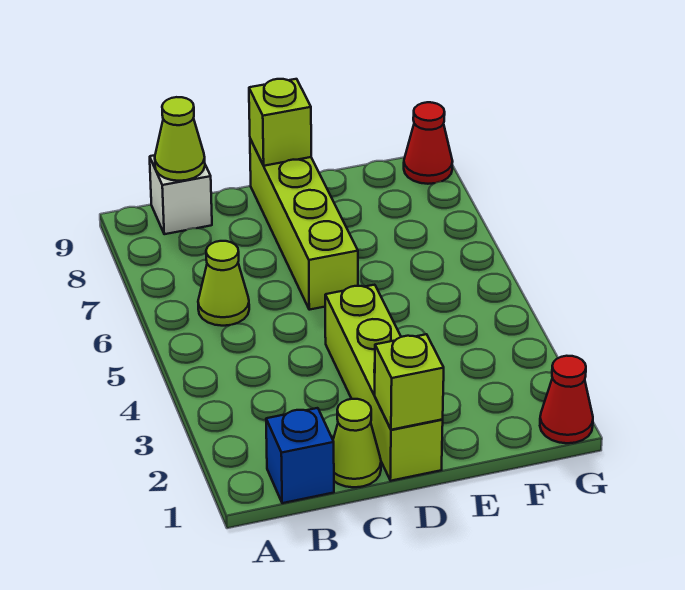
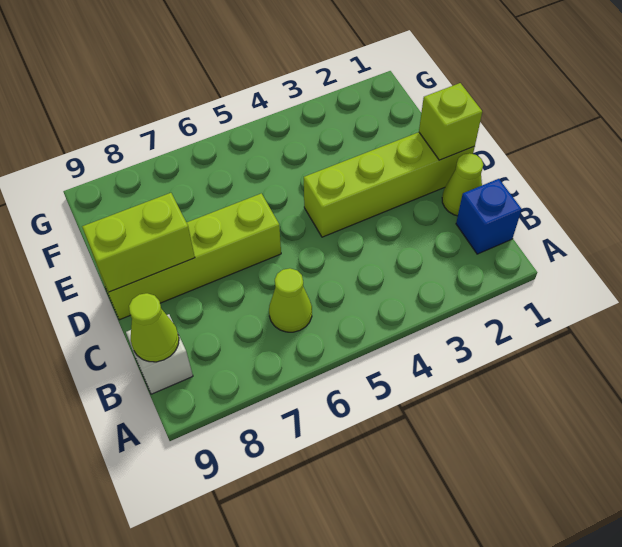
lime 1x1 brick [249,79,311,166] -> lime 1x2 brick [82,193,195,292]
red 1x1 cone [540,356,593,443] -> none
red 1x1 cone [404,102,453,184] -> none

